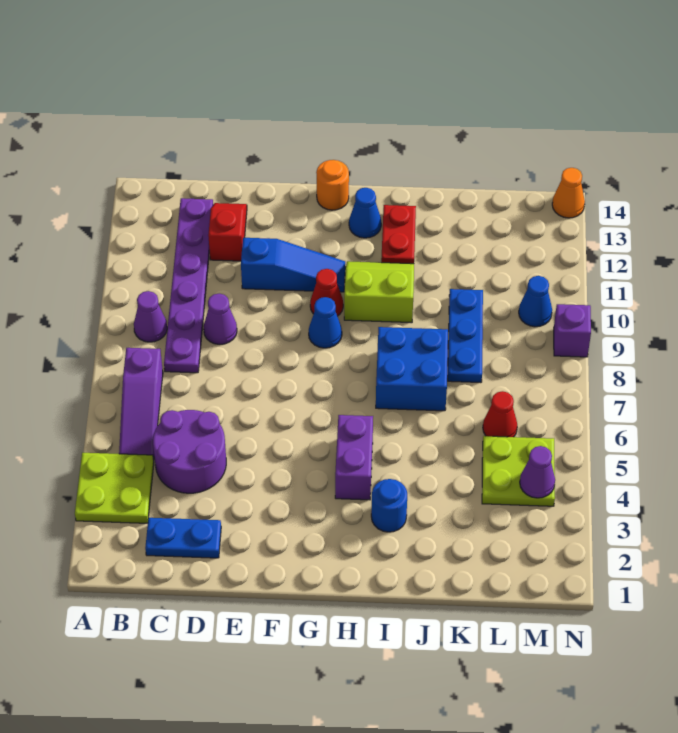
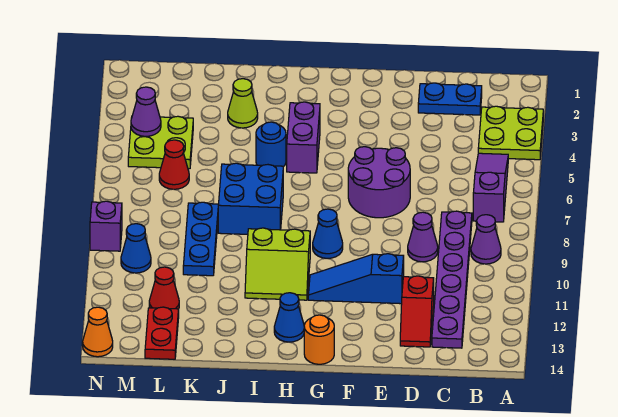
purple 2x2 round brick [153,410,226,493] -> purple 2x2 round brick moved to [348,147,410,218]
red 1x1 cone [310,269,343,316] -> red 1x1 cone moved to [149,267,179,309]
blue 1x1 round brick [371,479,407,532] -> blue 1x1 round brick moved to [256,122,286,167]
red 1x2 plate [381,205,416,264] -> red 1x2 plate moved to [145,307,179,359]
none -> lime 1x1 cone [228,79,258,128]

